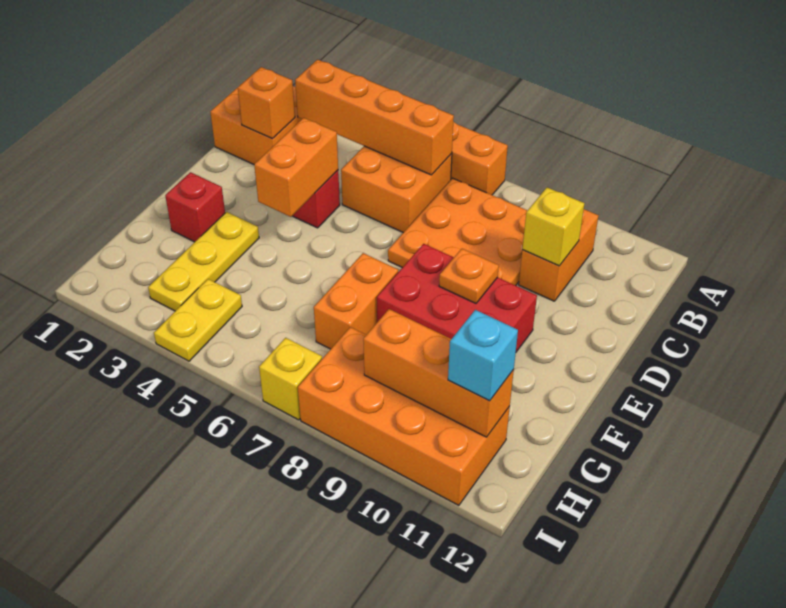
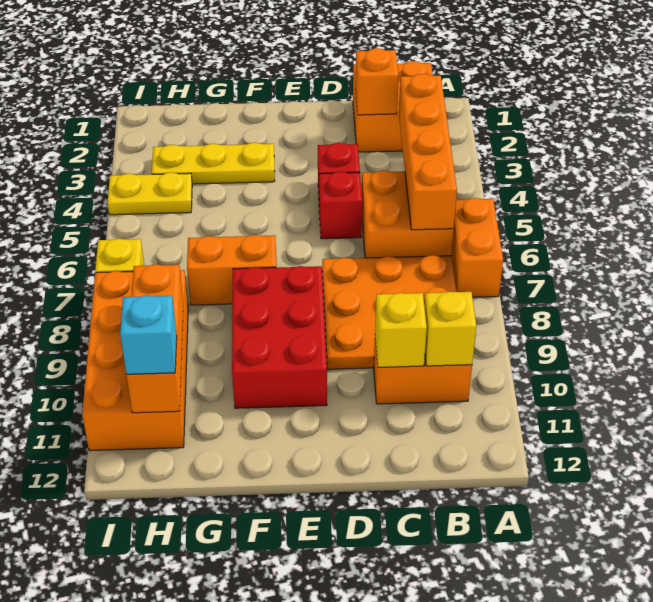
none -> yellow 1x1 brick [424,292,476,366]
orange 1x2 brick [254,118,338,217] -> none
orange 1x1 plate [439,249,499,303] -> none
red 1x1 brick [165,172,225,242] -> red 1x1 brick moved to [319,172,362,239]

